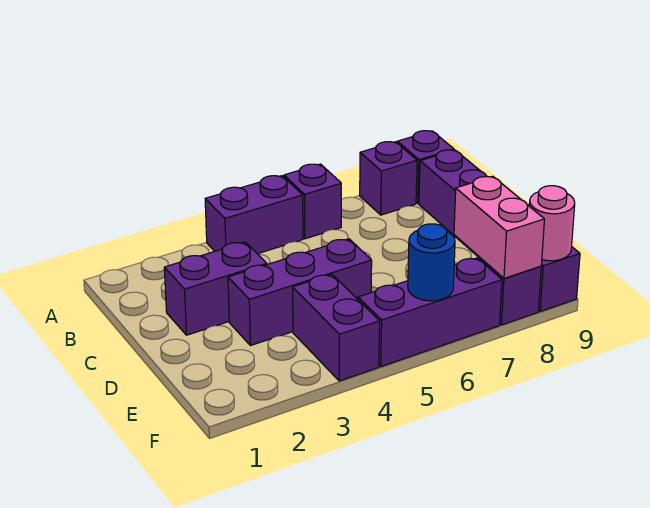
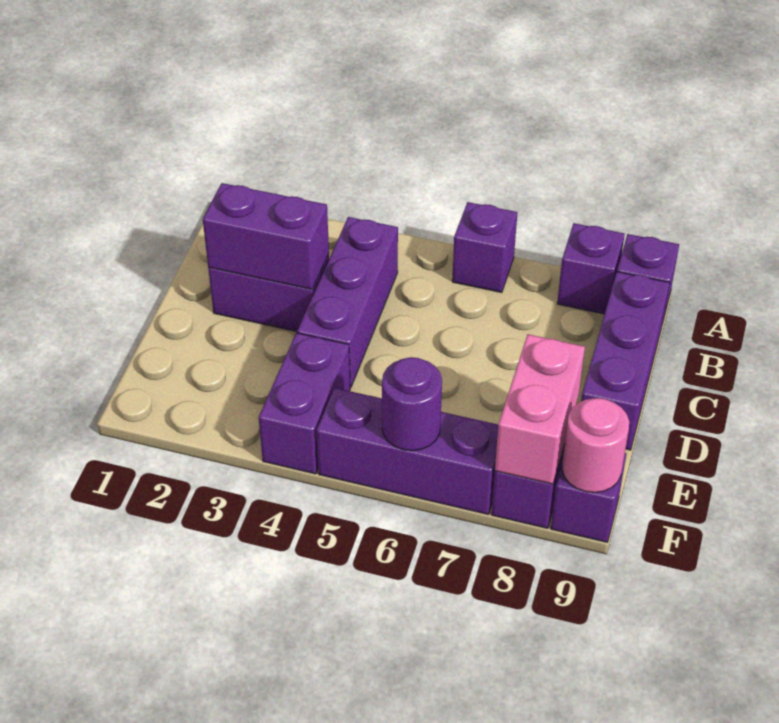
purple 1x2 brick [205,176,303,254] -> purple 1x2 brick moved to [203,183,329,289]
purple 1x3 brick [228,239,372,346] -> purple 1x3 brick turned to [297,217,398,387]
blue 1x1 round brick [408,224,455,301] -> purple 1x1 round brick [382,357,442,451]

